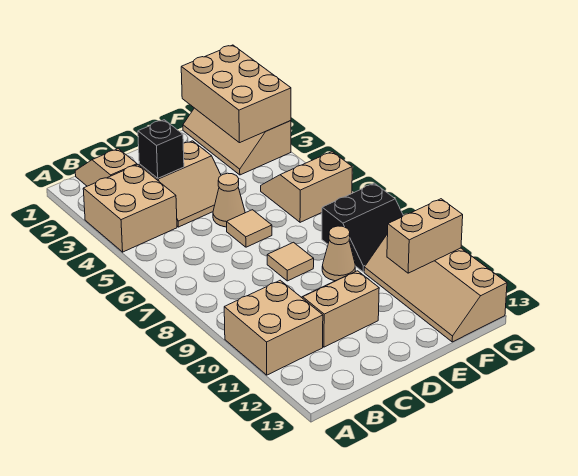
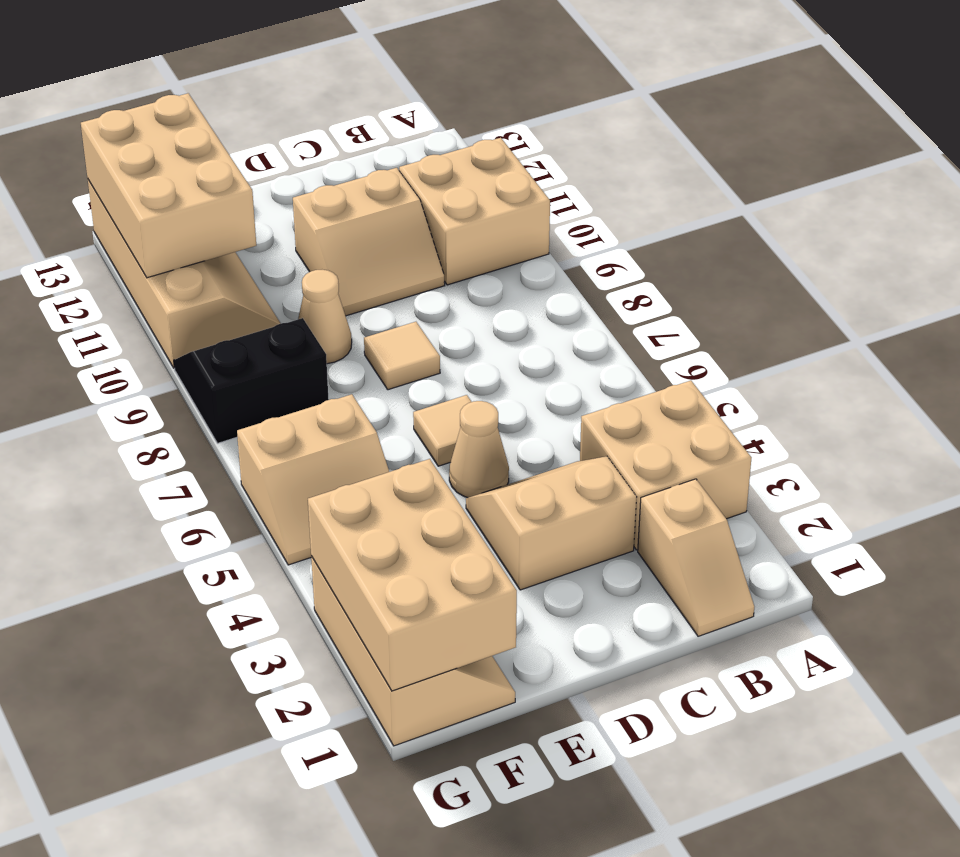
black 1x1 brick [138,120,184,178] -> none
tan 1x2 brick [387,199,463,273] -> tan 2x3 brick [81,93,256,278]

